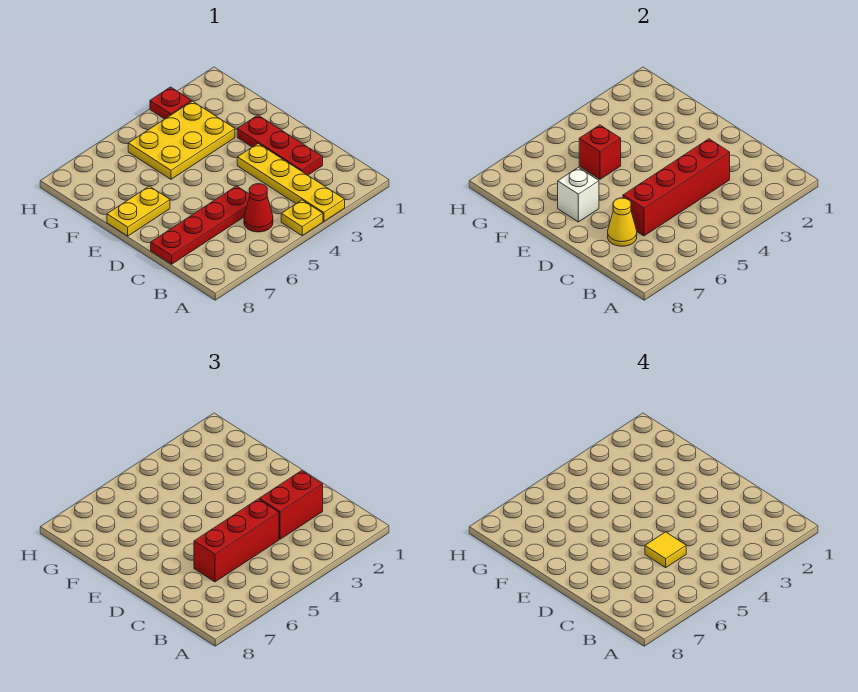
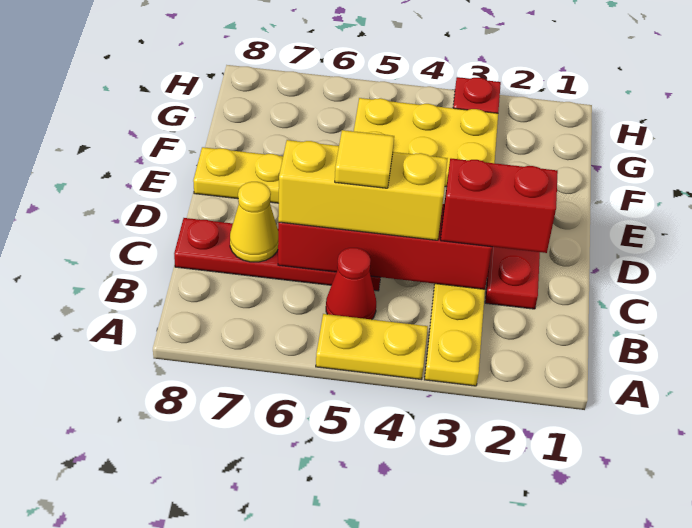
yellow 1x1 plate [281,200,323,236] -> yellow 1x2 plate [316,314,428,380]
red 1x3 brick [194,499,279,582] -> yellow 1x3 brick [278,140,448,240]
white 1x1 brick [558,167,599,222] -> none
red 1x1 brick [579,125,621,179] -> none

